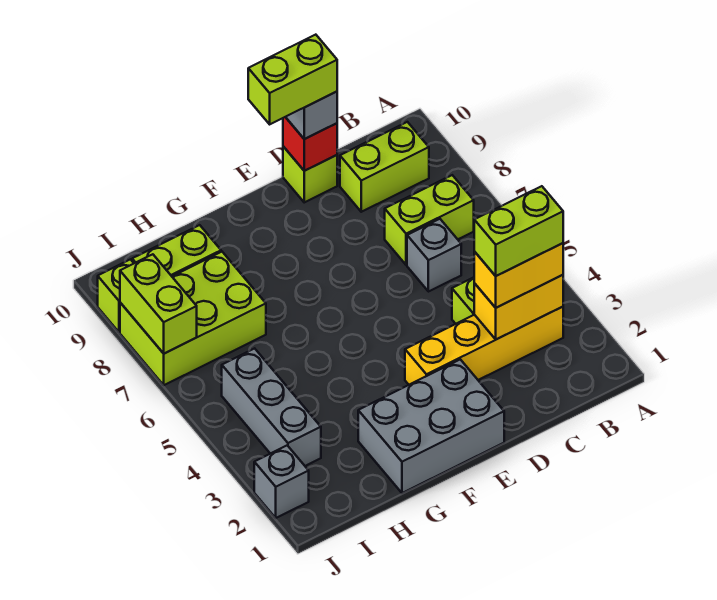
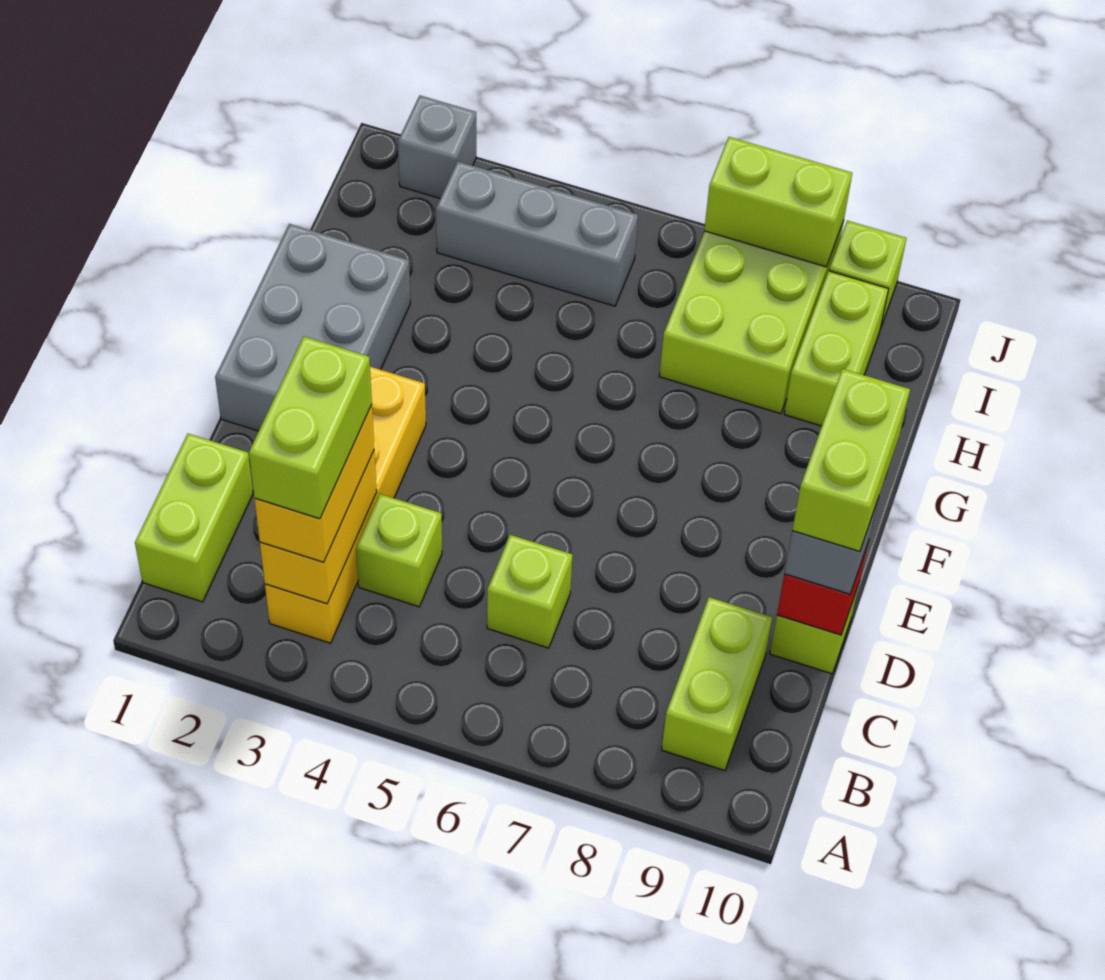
lime 1x2 brick [385,175,474,265] -> lime 1x2 brick moved to [135,434,253,602]
grey 1x1 brick [407,219,461,292] -> lime 1x1 brick [487,535,572,648]

